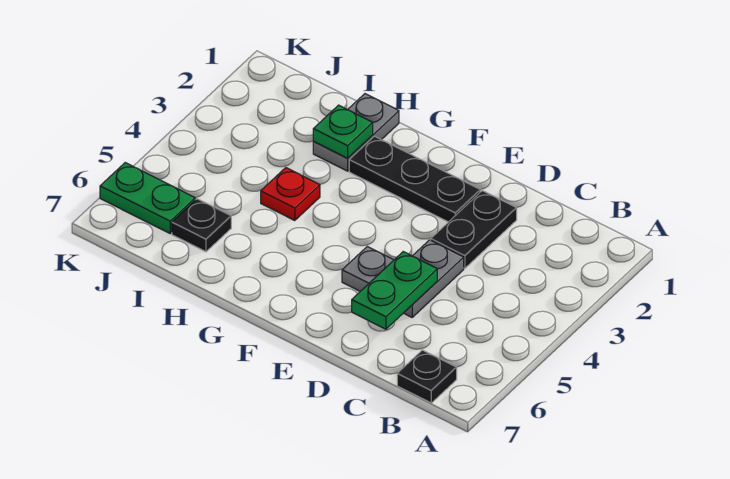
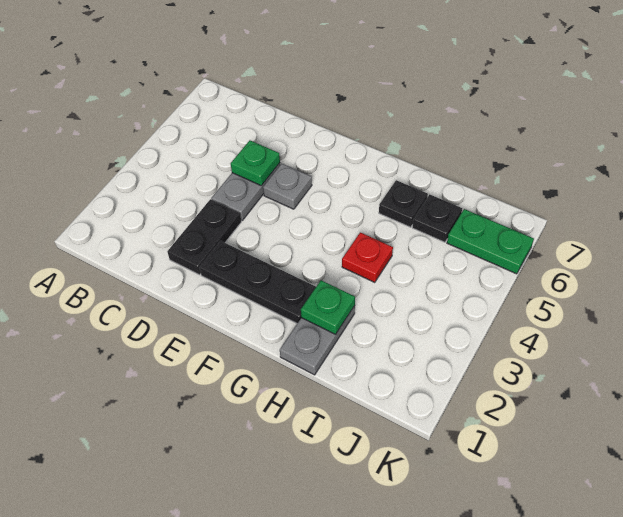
black 1x1 plate [397,350,457,403] -> black 1x1 plate moved to [379,180,428,227]
green 1x2 plate [352,252,437,329] -> green 1x1 plate [231,140,280,186]

